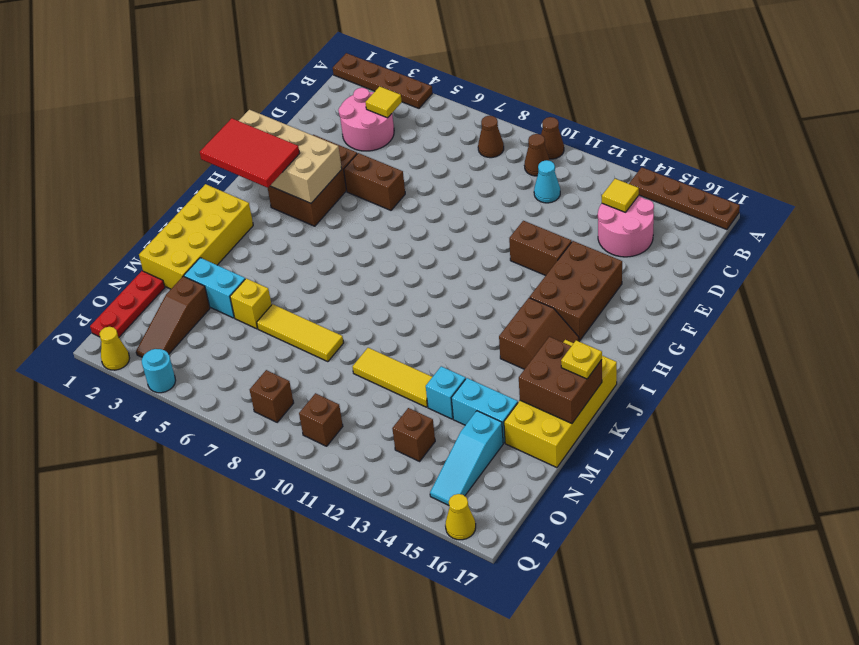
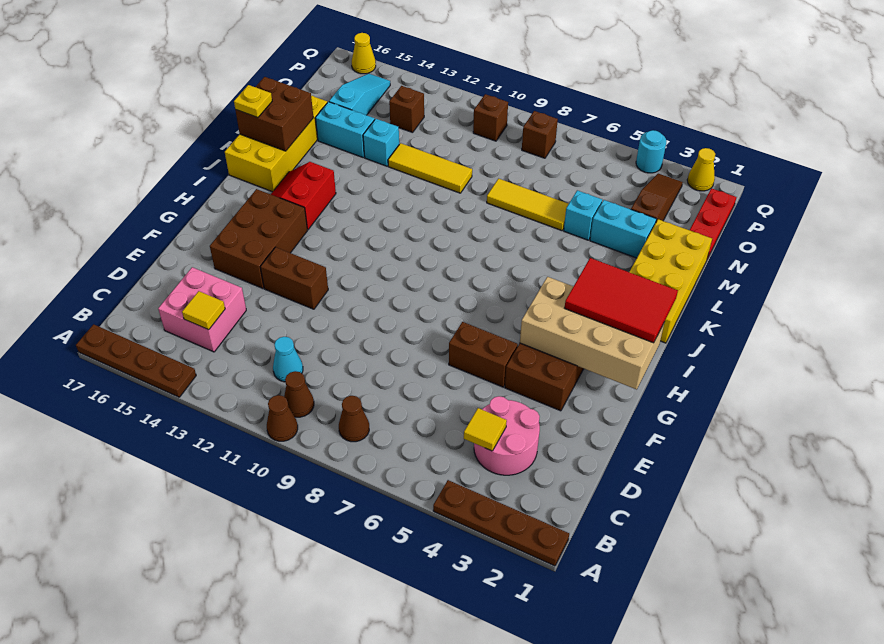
pink 2x2 round brick [598,196,654,257] -> pink 2x2 brick [158,267,246,352]
brown 2x2 slope [499,298,579,369] -> red 2x2 slope [271,162,336,229]
yellow 1x1 brick [230,278,272,329] -> cyan 1x1 brick [564,190,602,240]

